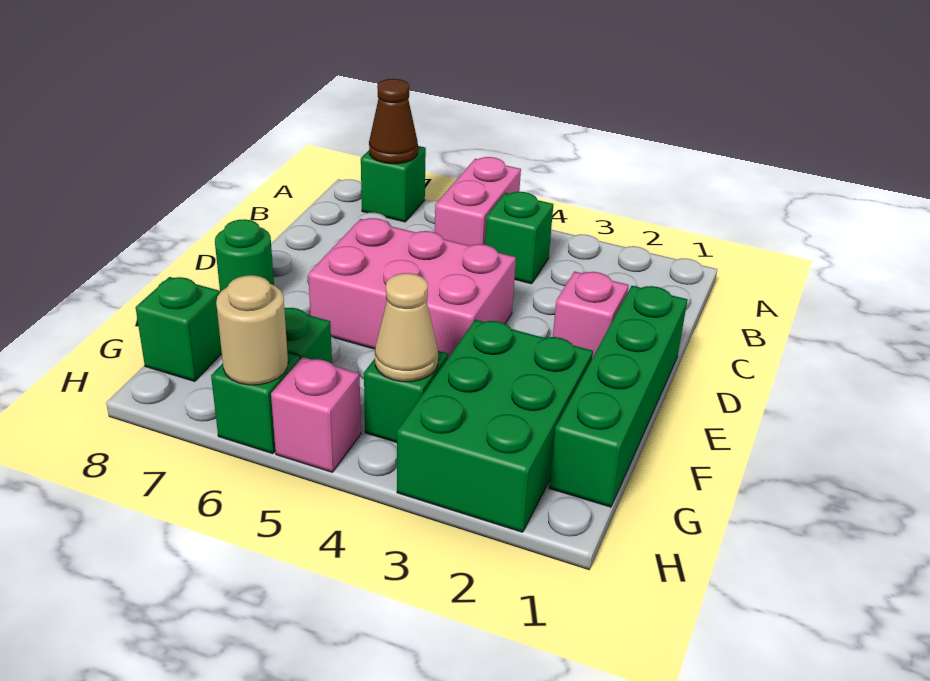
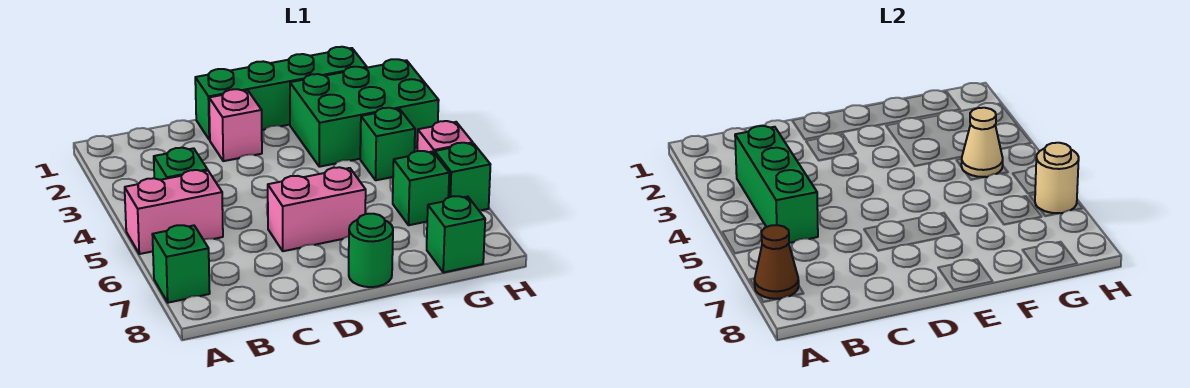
none -> green 1x3 brick [735,126,818,243]
pink 2x3 brick [308,218,516,358] -> pink 1x2 brick [268,167,366,251]

